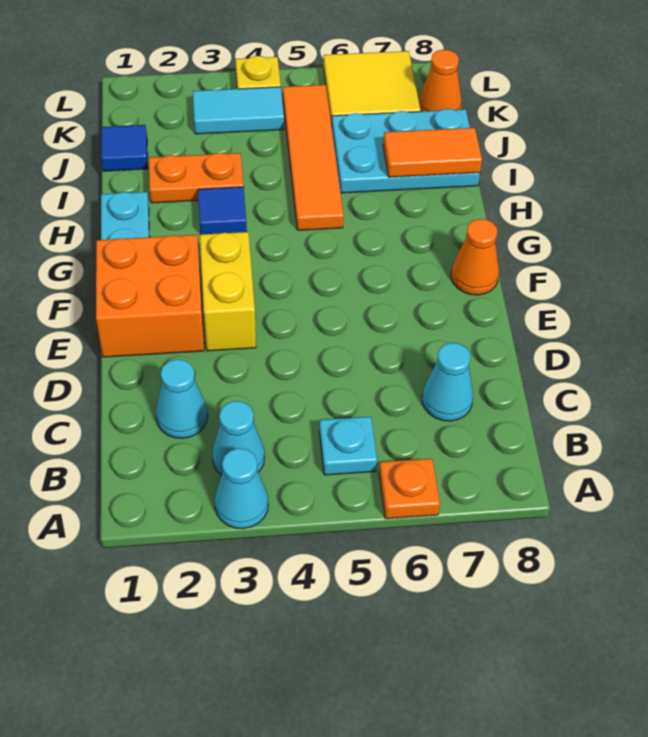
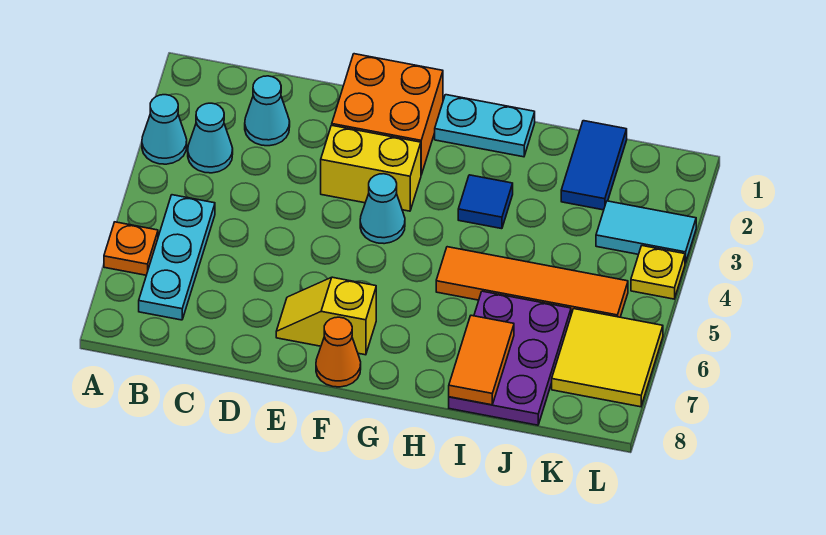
cyan 1x1 plate [319,417,377,475] -> cyan 1x3 plate [139,195,215,320]
cyan 1x1 cone [422,343,473,421] -> cyan 1x1 cone moved to [360,174,405,244]
none -> yellow 1x2 slope [276,277,376,355]
orange 1x2 plate [149,153,244,203] -> none
cyan 2x3 plate [332,109,480,193] -> purple 2x3 plate [449,291,571,425]
blue 1x1 tile [101,125,148,171] -> blue 1x2 tile [561,121,627,210]
cyan 1x2 tile [193,87,284,134] -> cyan 1x2 tile turned to [596,201,696,263]
orange 1x1 cone [419,50,461,112] -> none

